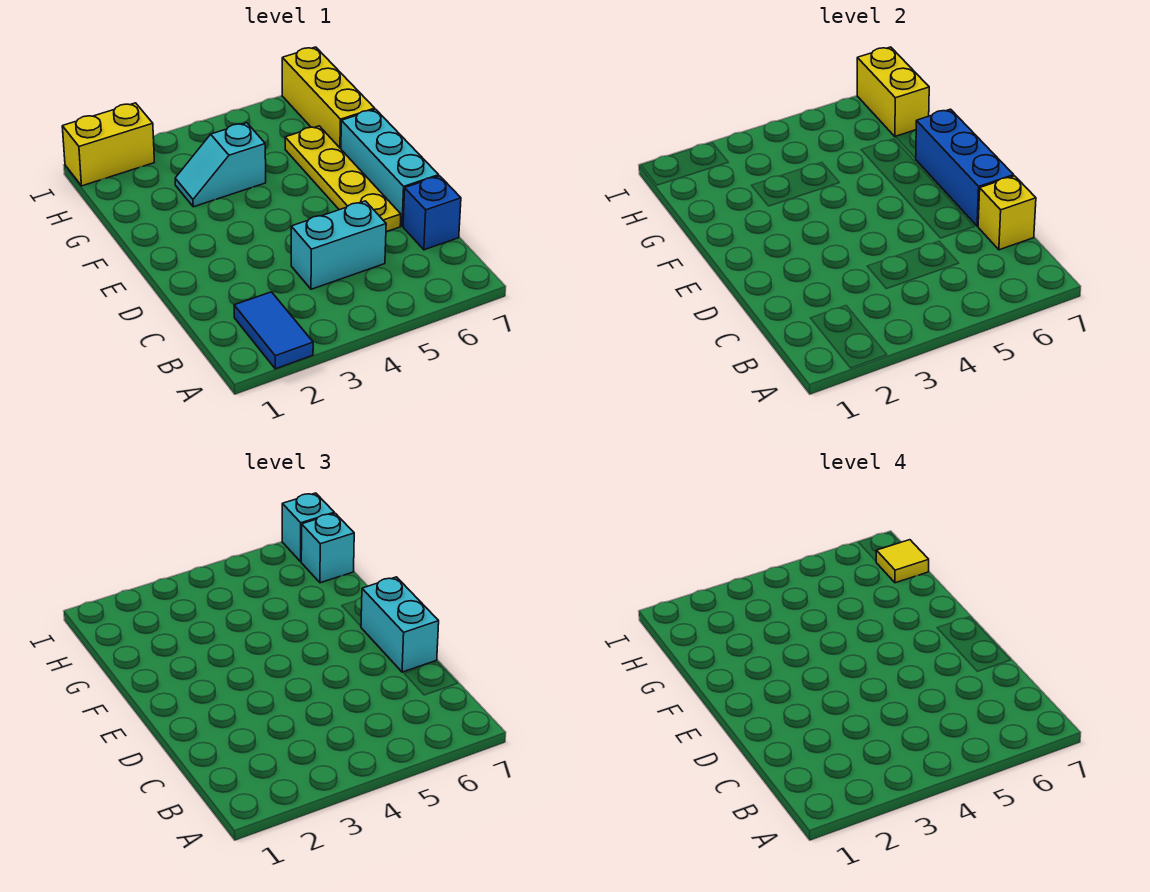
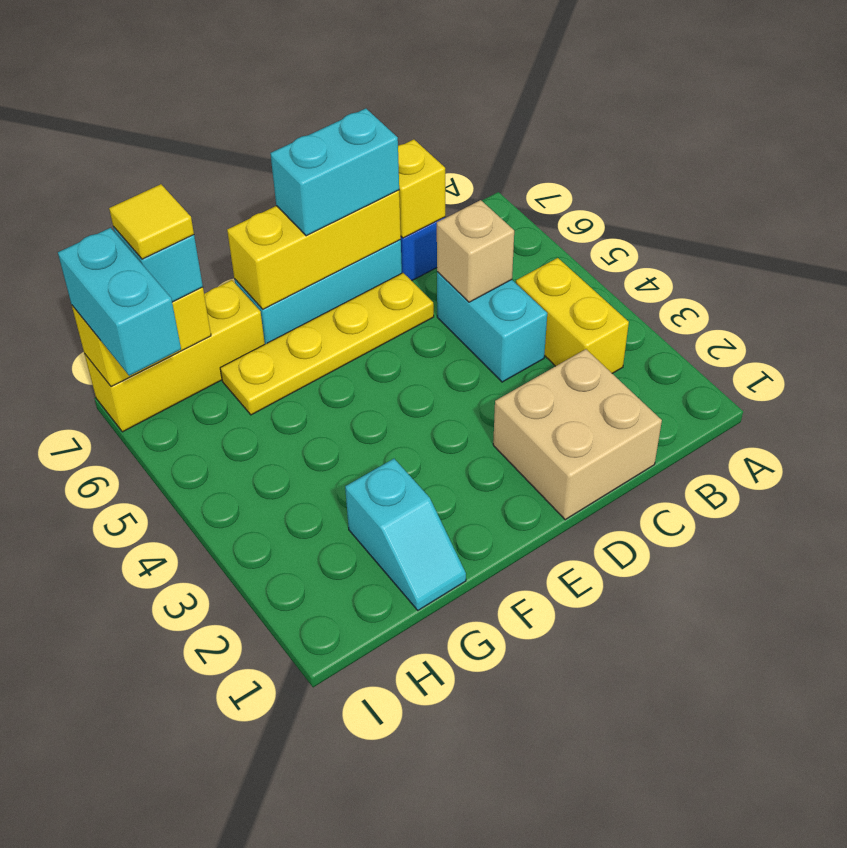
blue 1x2 tile [234,292,313,369] -> none
none -> tan 2x2 brick [493,349,662,520]
none -> tan 1x1 brick [437,200,514,302]
blue 1x3 brick [916,109,1014,226] -> yellow 1x3 brick [227,190,401,309]
cyan 1x2 slope [175,123,266,207] -> cyan 1x2 slope moved to [345,459,466,610]
yellow 1x2 brick [62,103,154,186] -> yellow 1x2 brick moved to [516,258,629,373]
cyan 1x1 brick [282,493,334,561] -> cyan 1x2 brick [58,228,181,376]

